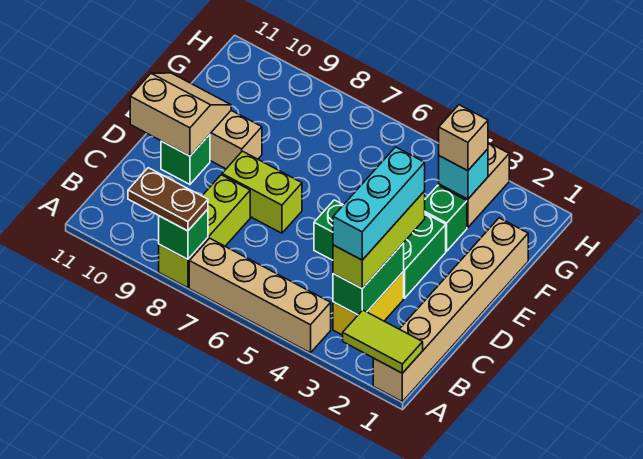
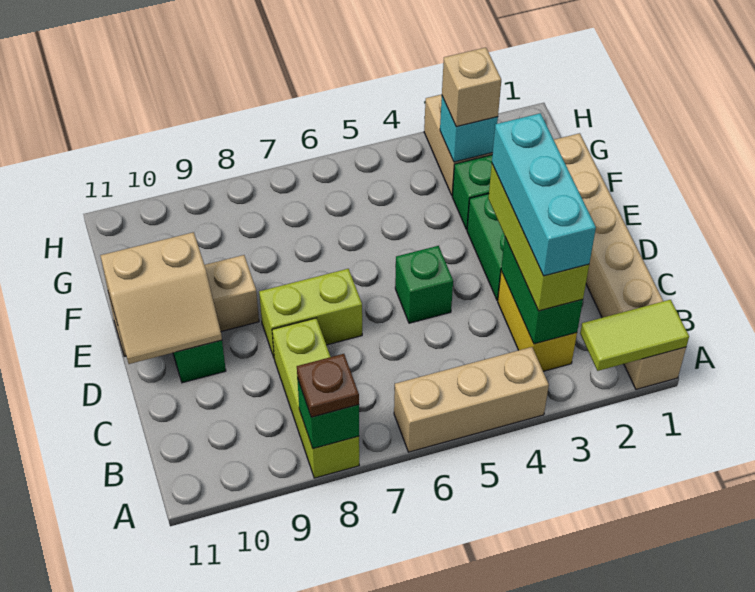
tan 1x4 brick [189,238,331,353] -> tan 1x3 brick [394,347,549,452]
brown 1x2 plate [128,168,208,231] -> brown 1x1 plate [297,354,359,417]
tan 2x2 slope [130,73,231,156] -> tan 2x2 slope turned to [100,232,222,364]

